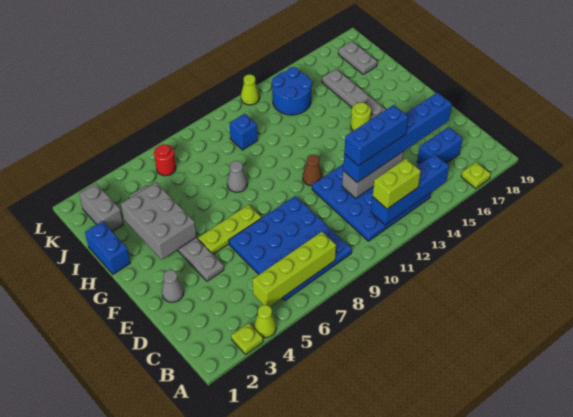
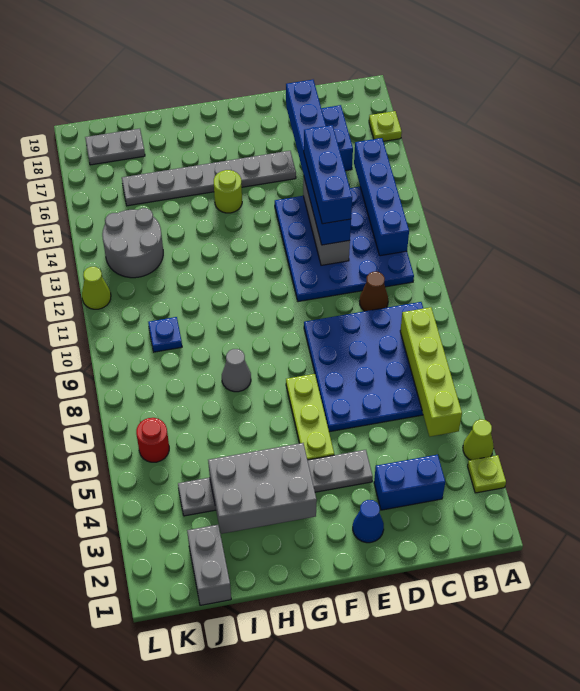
lime 1x2 brick [373,159,421,209] -> none
grey 1x1 cone [162,270,184,302] -> blue 1x1 cone [353,500,384,543]
brown 1x1 cone [303,155,322,186] -> brown 1x1 cone moved to [360,272,388,311]
blue 1x2 brick [85,221,130,274] -> blue 1x2 brick moved to [374,455,445,510]
grey 1x2 brick [79,184,123,231] -> grey 1x2 brick turned to [187,525,231,605]
blue 1x1 brick [229,114,258,150] -> blue 1x1 plate [148,317,182,352]
blue 2x2 round brick [272,67,312,115] -> grey 2x2 round brick [102,208,163,278]

